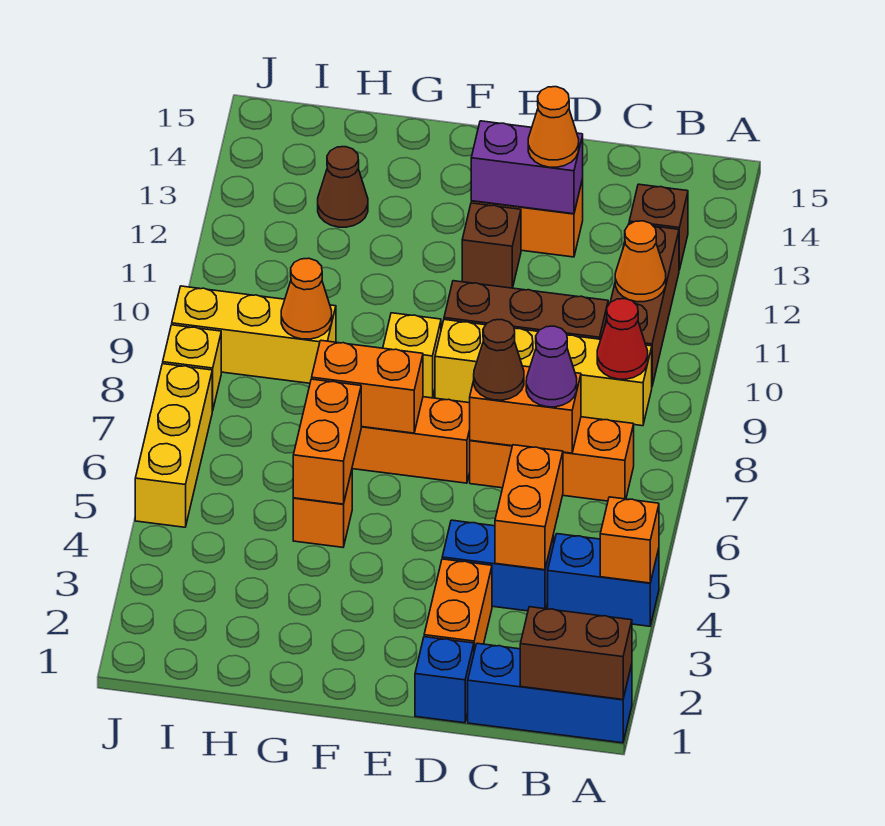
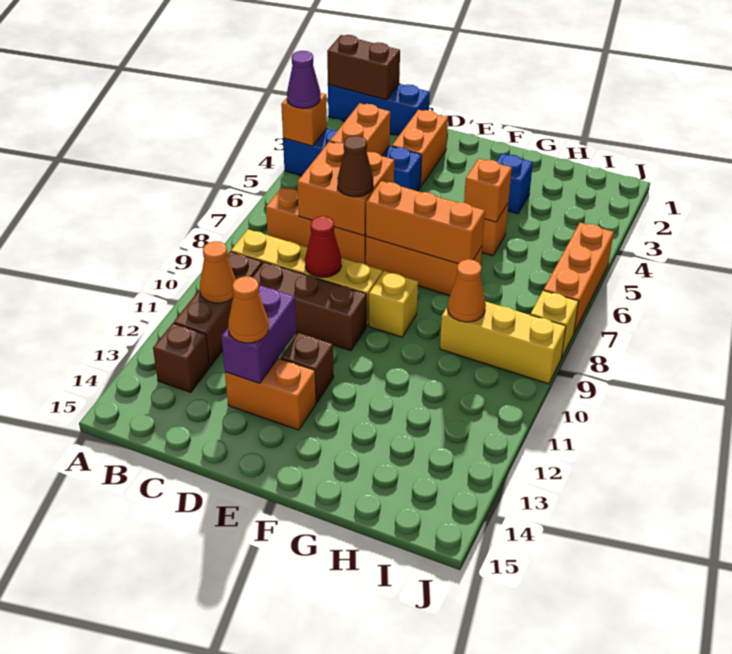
red 1x1 cone [597,299,648,379] -> red 1x1 cone moved to [305,216,342,277]
orange 1x2 brick [470,366,581,453] -> orange 2x2 brick [297,142,394,236]
purple 1x1 cone [526,326,577,407] -> purple 1x1 cone moved to [287,51,320,108]
blue 1x1 brick [415,637,474,723] -> blue 1x1 brick moved to [497,154,533,214]
purple 1x2 brick [471,121,583,214] -> purple 1x2 brick turned to [221,286,296,383]
orange 1x2 brick [312,340,423,433] -> orange 1x3 brick [366,181,485,264]
orange 1x2 brick [293,379,361,504] -> orange 1x1 brick [464,159,512,222]
brown 1x1 cone [318,147,368,227] -> none
yellow 1x3 brick [135,364,212,527] -> orange 1x3 brick [543,222,614,332]

